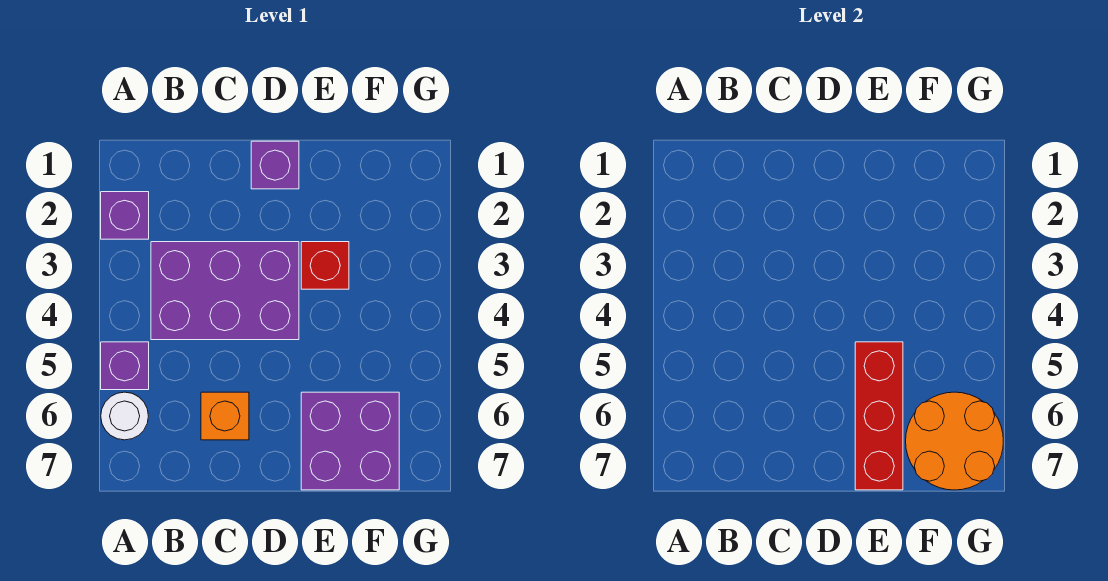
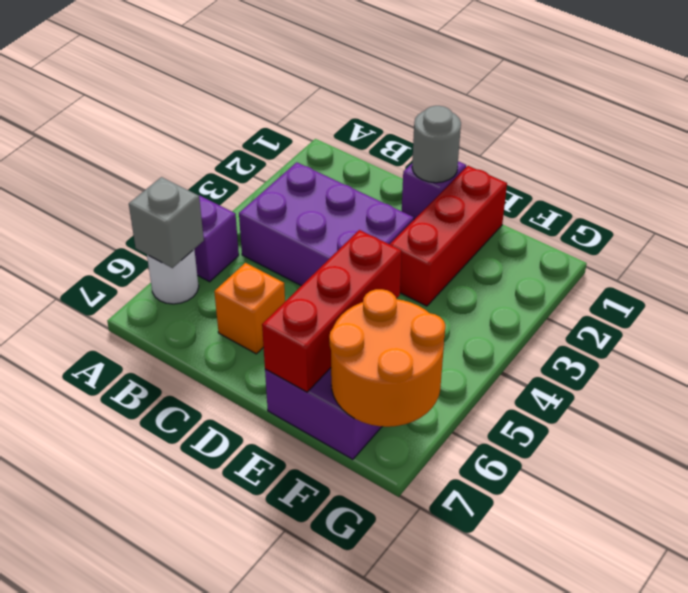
purple 1x1 brick [101,192,149,239] -> none
none -> grey 1x1 brick [129,177,204,268]
none -> grey 1x1 round brick [412,106,461,183]
red 1x1 brick [301,242,349,289] -> red 1x3 brick [390,166,507,306]

